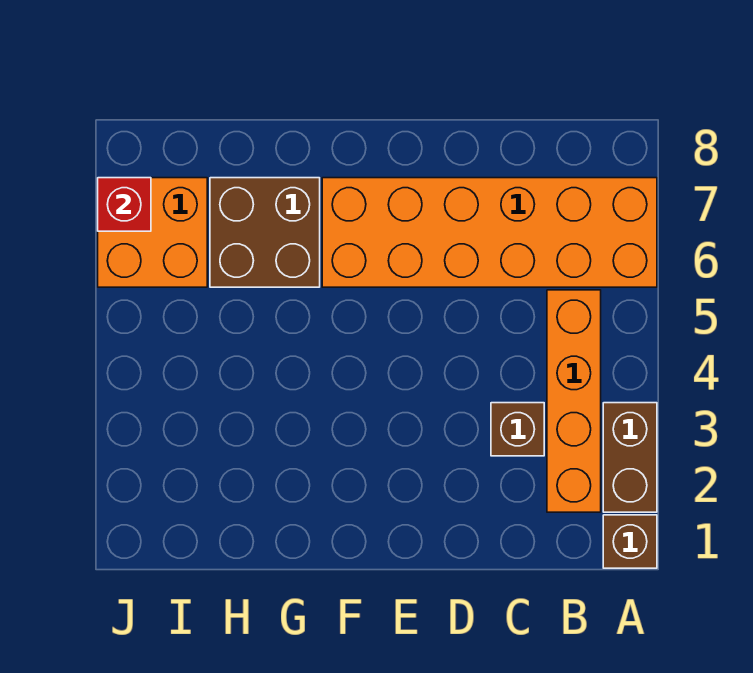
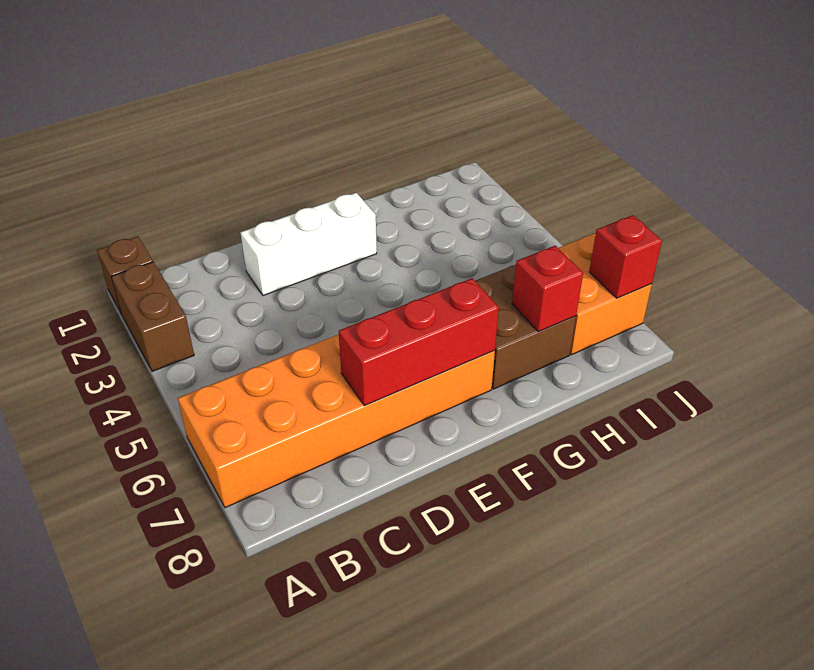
orange 1x4 brick [547,290,601,512] -> none
brown 1x1 brick [491,403,544,456] -> none
none -> white 1x3 brick [240,193,377,295]
none -> red 1x3 brick [339,278,499,406]
none -> red 1x1 brick [512,246,583,332]

